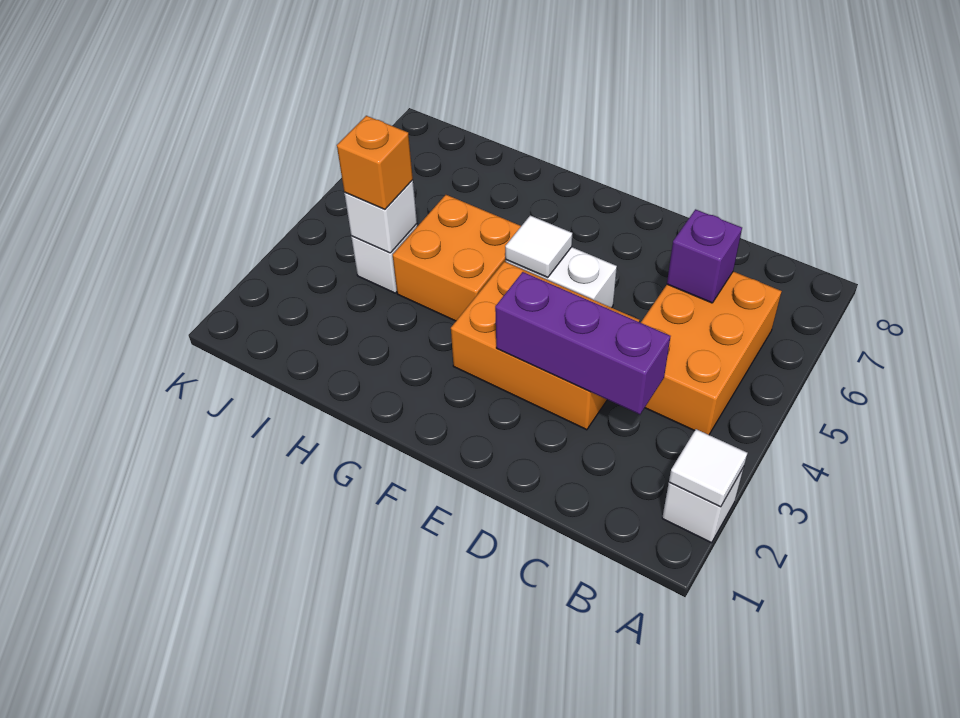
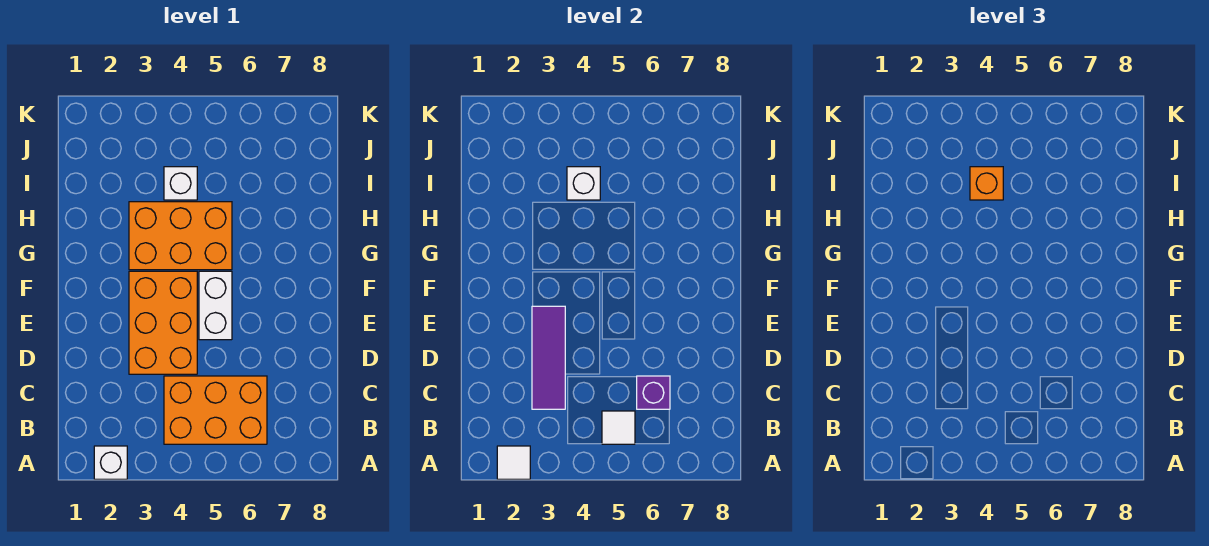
purple 1x3 brick [495,272,670,414] -> purple 1x3 tile [532,306,565,409]
white 1x1 tile [505,216,572,278] -> white 1x1 tile moved to [602,411,635,444]
orange 2x2 brick [393,195,521,321] -> orange 2x3 brick [129,202,232,270]

